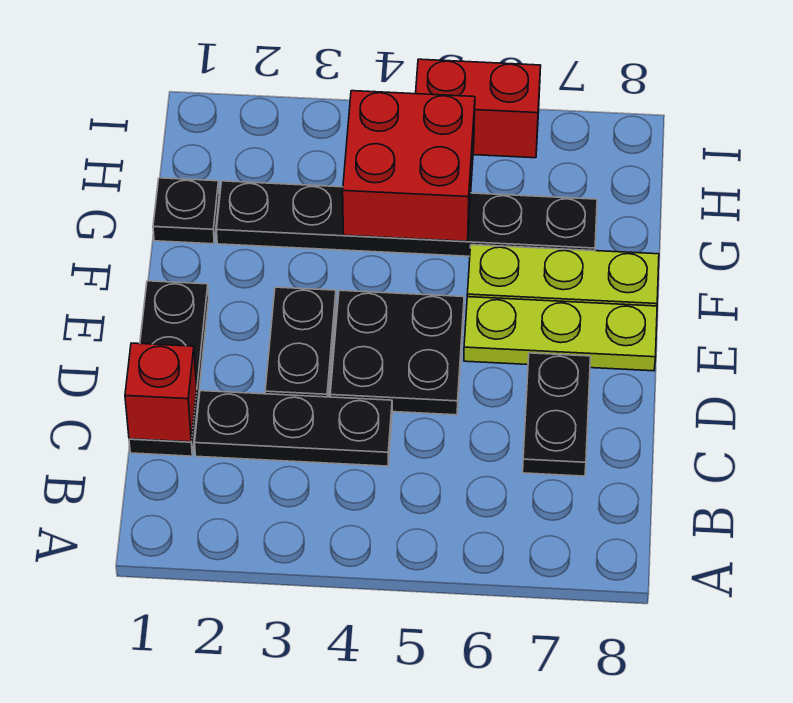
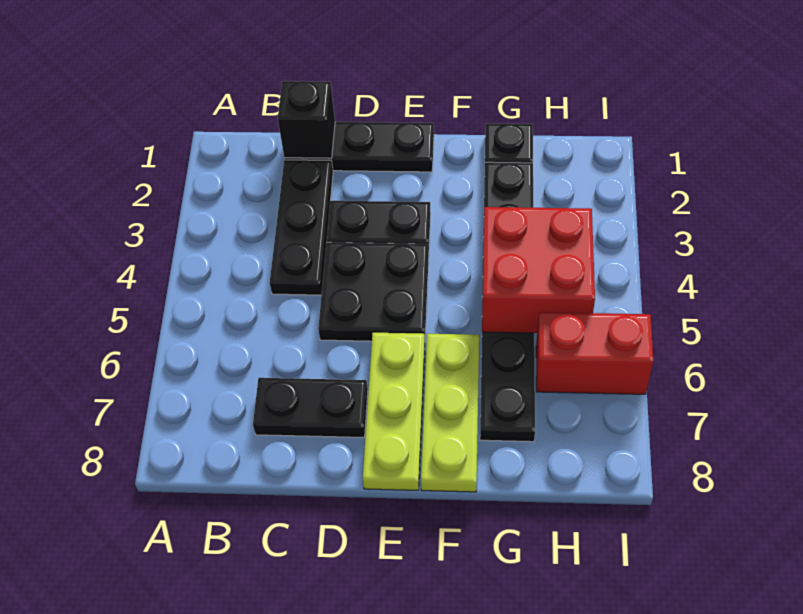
red 1x1 brick [125,343,197,442] -> black 1x1 brick [278,81,335,158]
red 1x2 brick [416,59,541,158] -> red 1x2 brick turned to [536,312,653,394]

